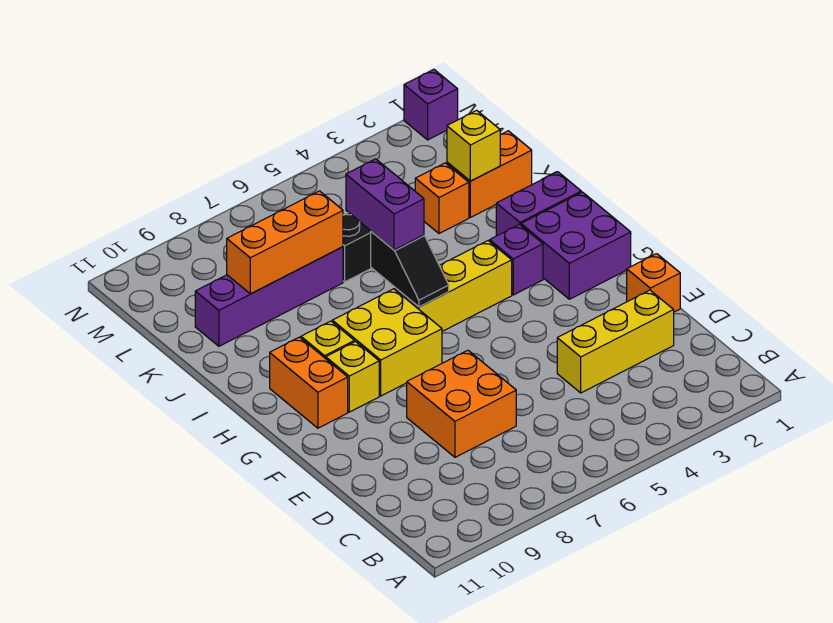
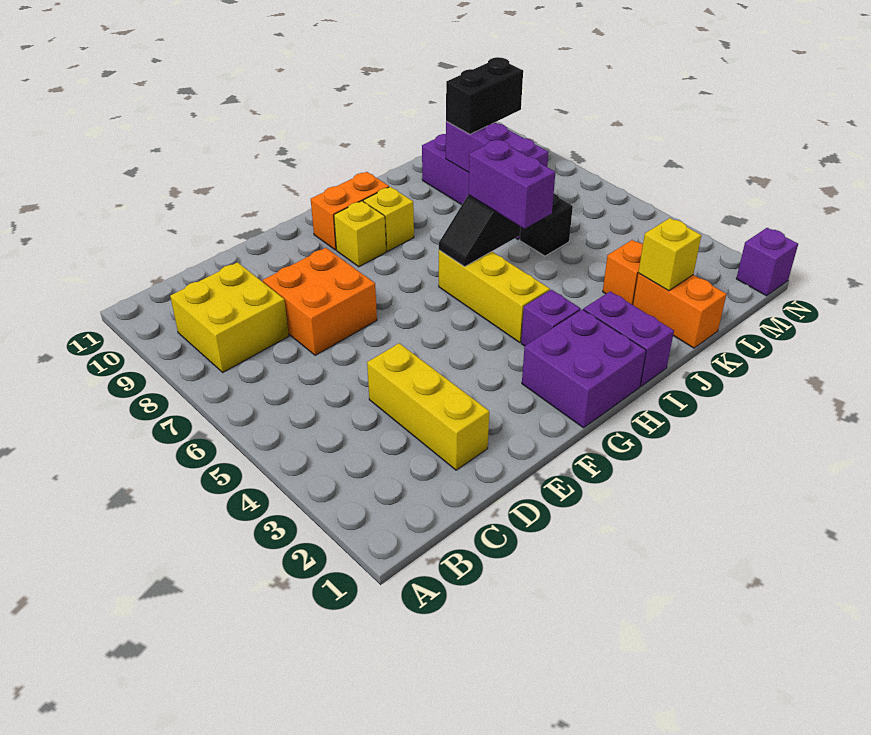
orange 1x1 brick [627,254,680,312] -> none
yellow 2x2 brick [332,289,442,396] -> yellow 2x2 brick moved to [170,262,289,372]
purple 1x2 brick [346,159,424,250] -> purple 1x2 brick turned to [468,140,555,229]
orange 1x3 brick [227,191,343,294] -> purple 1x3 brick [446,121,549,172]
none -> black 1x2 brick [446,57,523,134]

